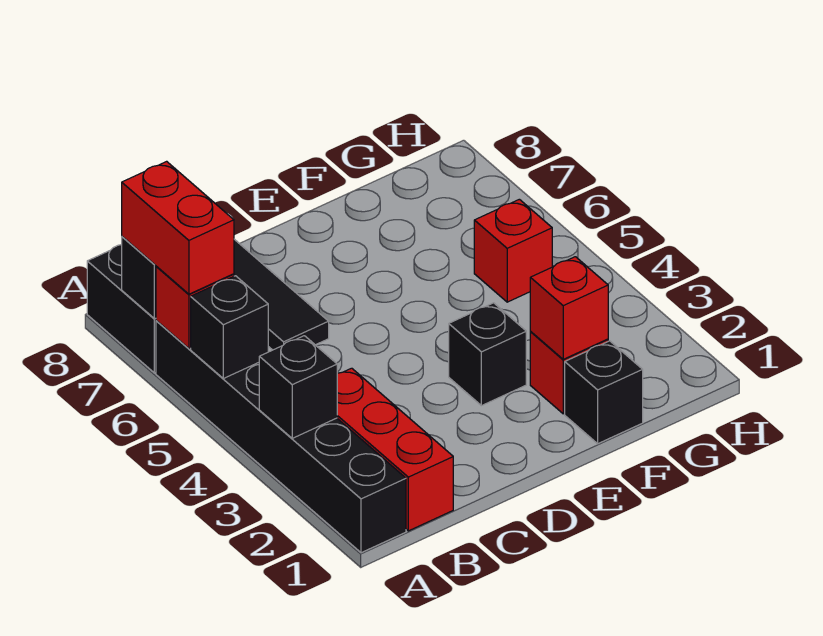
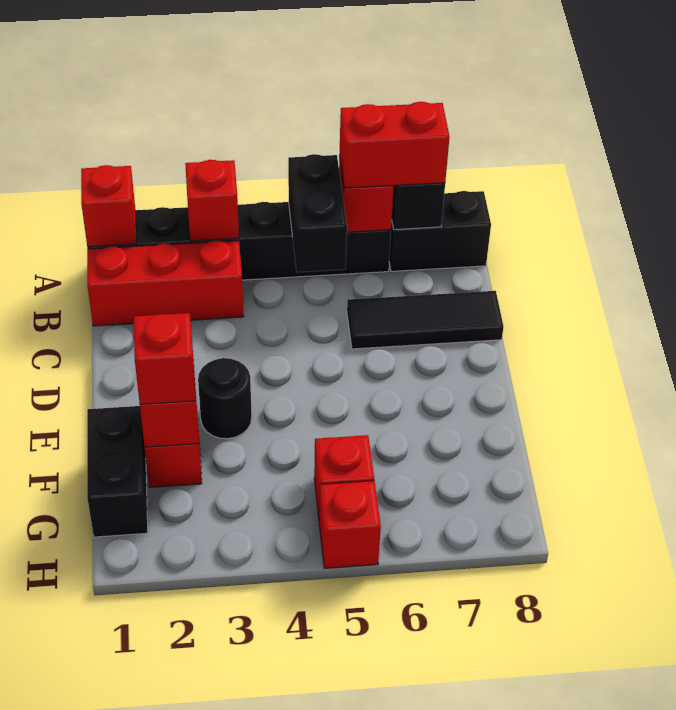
none -> red 1x1 brick [81,165,136,247]
black 1x1 brick [259,336,337,438] -> red 1x1 brick [185,160,239,241]
black 1x1 brick [191,276,268,378] -> black 1x2 brick [288,154,347,272]
black 1x1 brick [449,303,526,406] -> black 1x1 round brick [198,358,252,439]
black 1x1 brick [565,341,643,444] -> black 1x2 brick [87,406,148,537]
none -> red 1x1 brick [134,313,196,404]
none -> red 1x1 brick [319,481,381,568]

